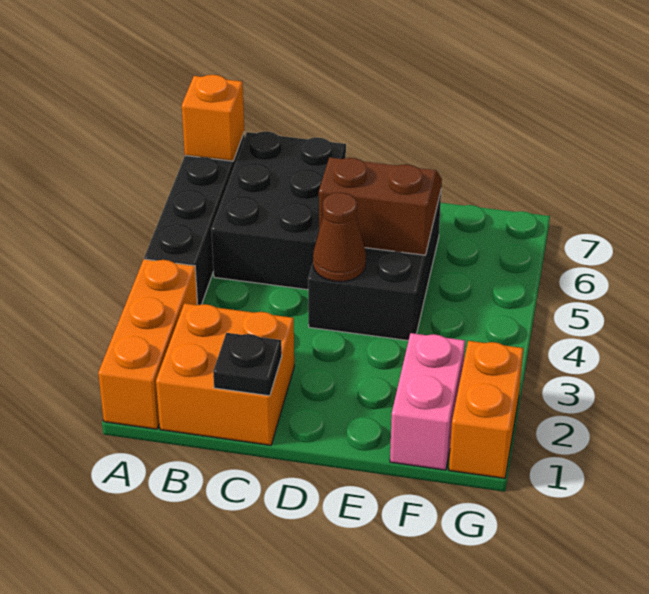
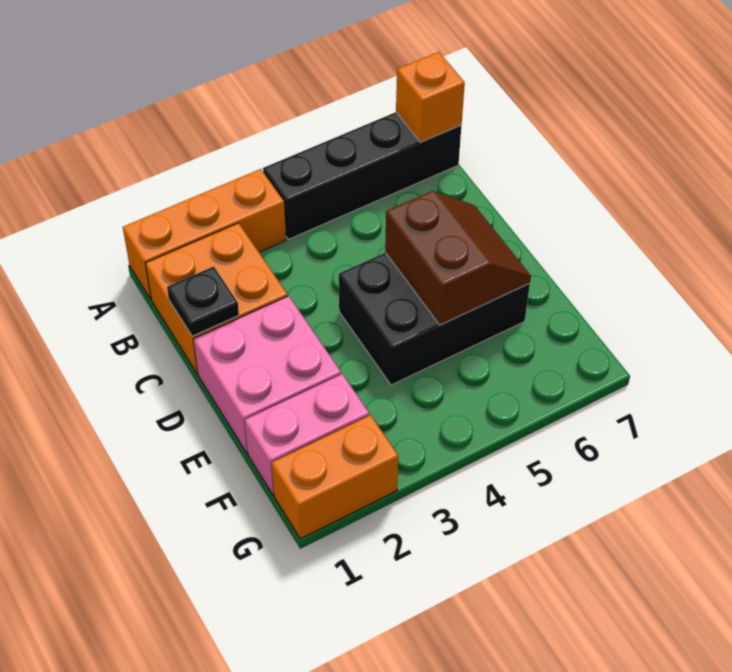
black 2x3 brick [211,132,346,290] -> none
none -> pink 2x2 brick [193,296,341,454]
brown 1x1 cone [313,193,366,282] -> none

